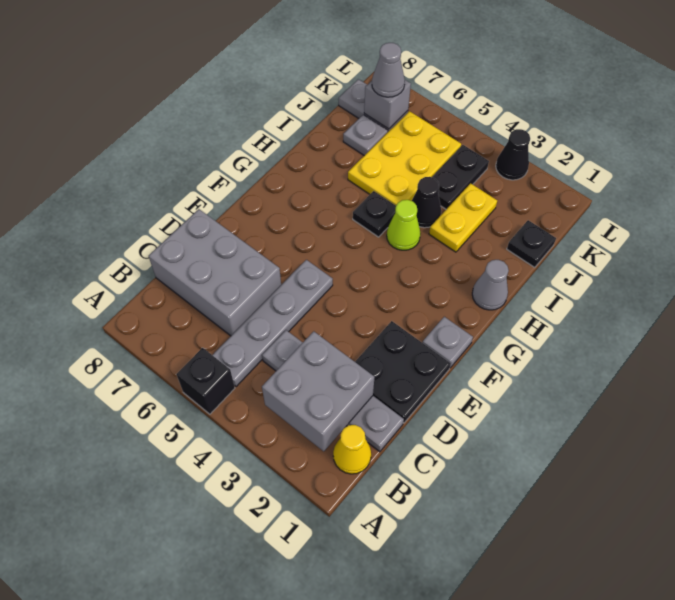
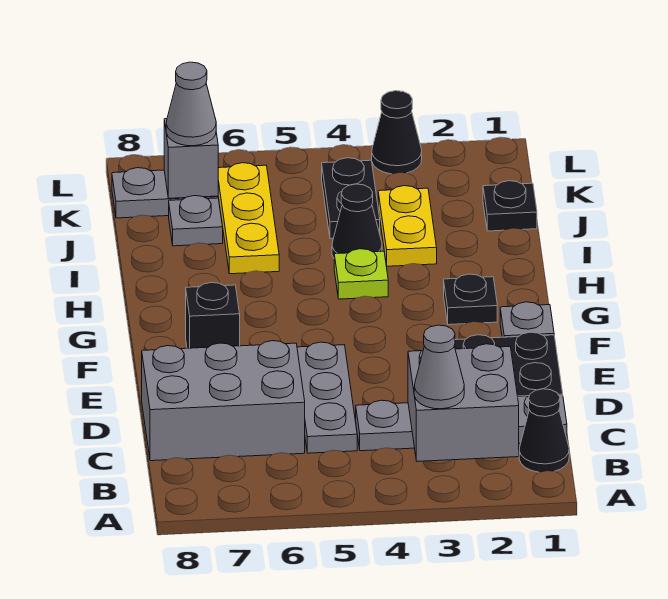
black 1x1 brick [176,348,235,414] -> black 1x1 brick moved to [186,283,240,348]
yellow 1x1 cone [333,425,371,474] -> black 1x1 cone [519,389,569,472]
grey 1x4 plate [213,260,333,387] -> grey 1x3 plate [297,342,357,453]
grey 1x1 cone [472,260,509,310] -> grey 1x1 cone moved to [414,325,464,409]
lime 1x1 cone [387,200,420,250] -> lime 1x1 plate [334,249,388,299]
black 1x1 plate [353,191,396,237] -> black 1x1 plate moved to [444,274,497,325]
yellow 2x3 plate [348,111,461,205] -> yellow 1x3 plate [218,163,279,274]

